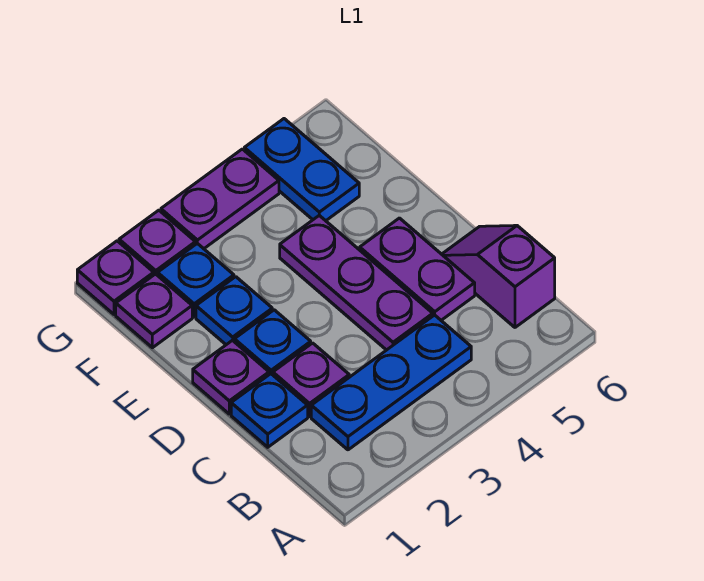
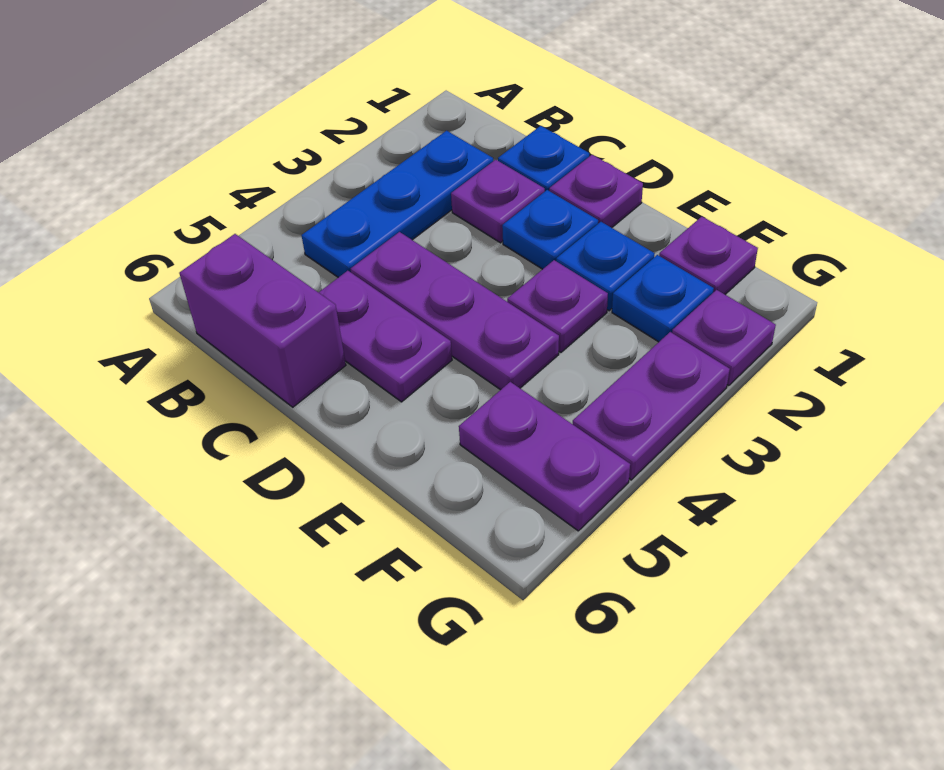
purple 1x2 slope [442,225,555,327] -> purple 1x2 brick [179,234,346,407]
blue 1x2 plate [244,119,359,221] -> purple 1x2 plate [459,382,630,531]
purple 1x1 plate [77,241,154,314] -> purple 1x1 plate moved to [507,260,608,352]

